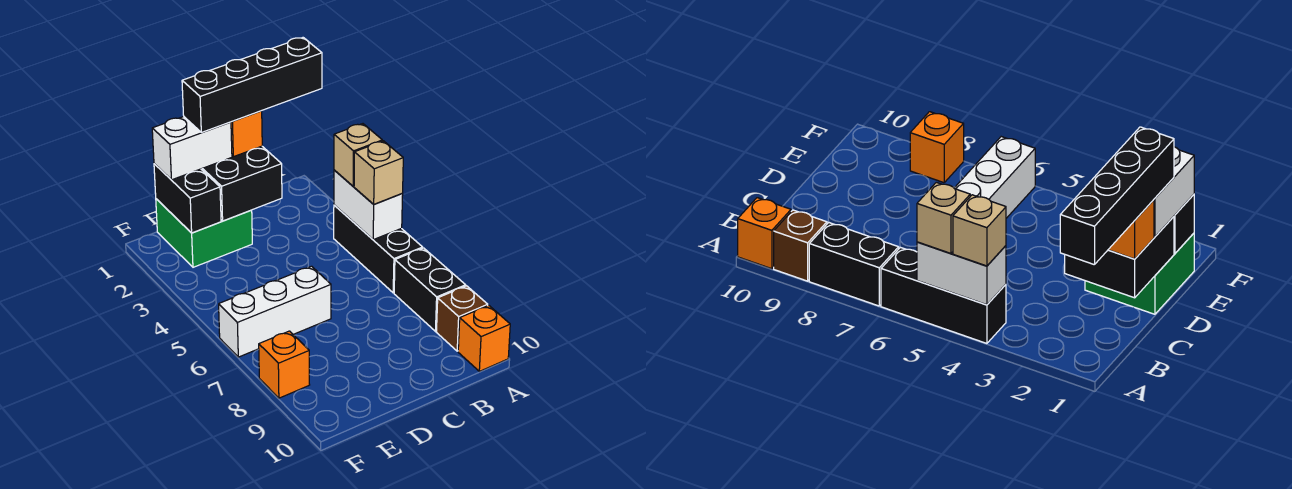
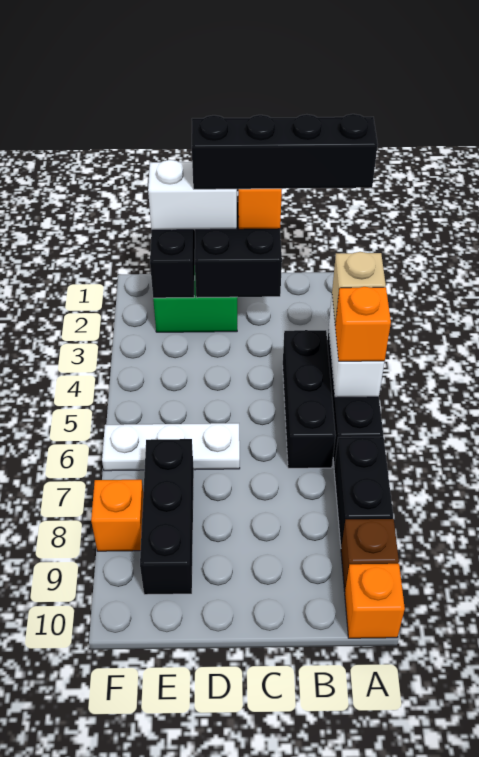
tan 1x1 brick [354,141,403,204] -> orange 1x1 brick [335,287,391,361]
none -> black 1x3 brick [283,330,336,468]
white 1x3 brick [219,266,331,357] -> white 1x3 plate [102,423,240,471]
none -> black 1x3 brick [140,439,194,595]

